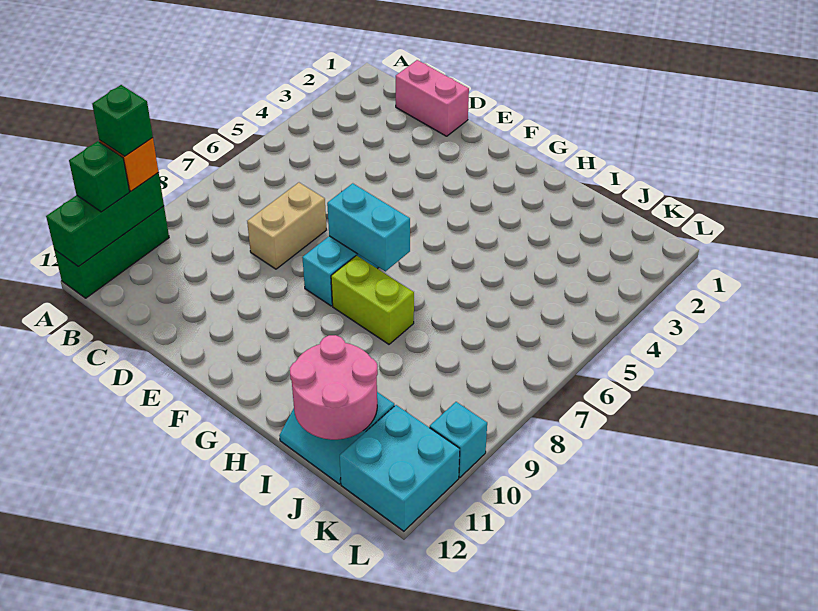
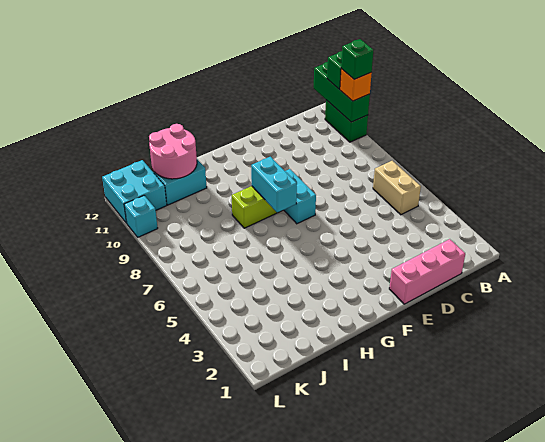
green 1x3 brick [54,206,169,298] -> green 1x2 brick [325,100,368,142]
pink 1x2 brick [396,60,469,136] -> pink 1x3 brick [389,239,465,304]
tan 1x2 brick [247,183,327,269] -> tan 1x2 brick moved to [373,161,421,215]
cyan 1x2 brick [327,183,410,271] -> cyan 1x2 brick turned to [251,157,297,213]

